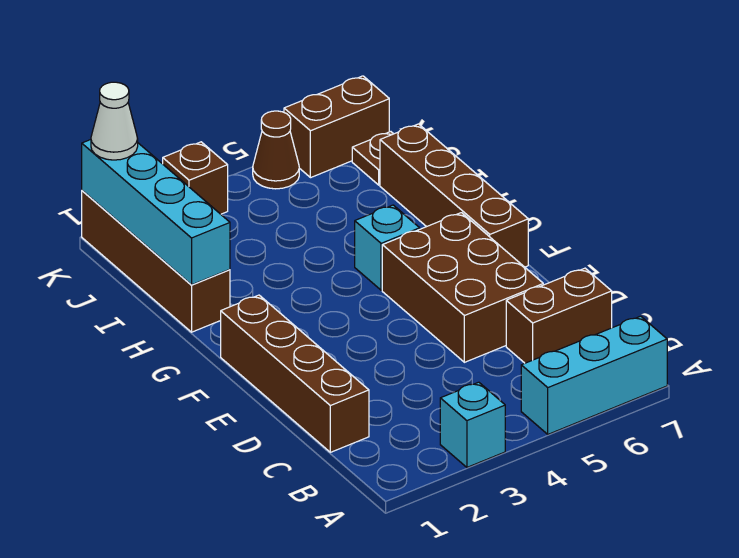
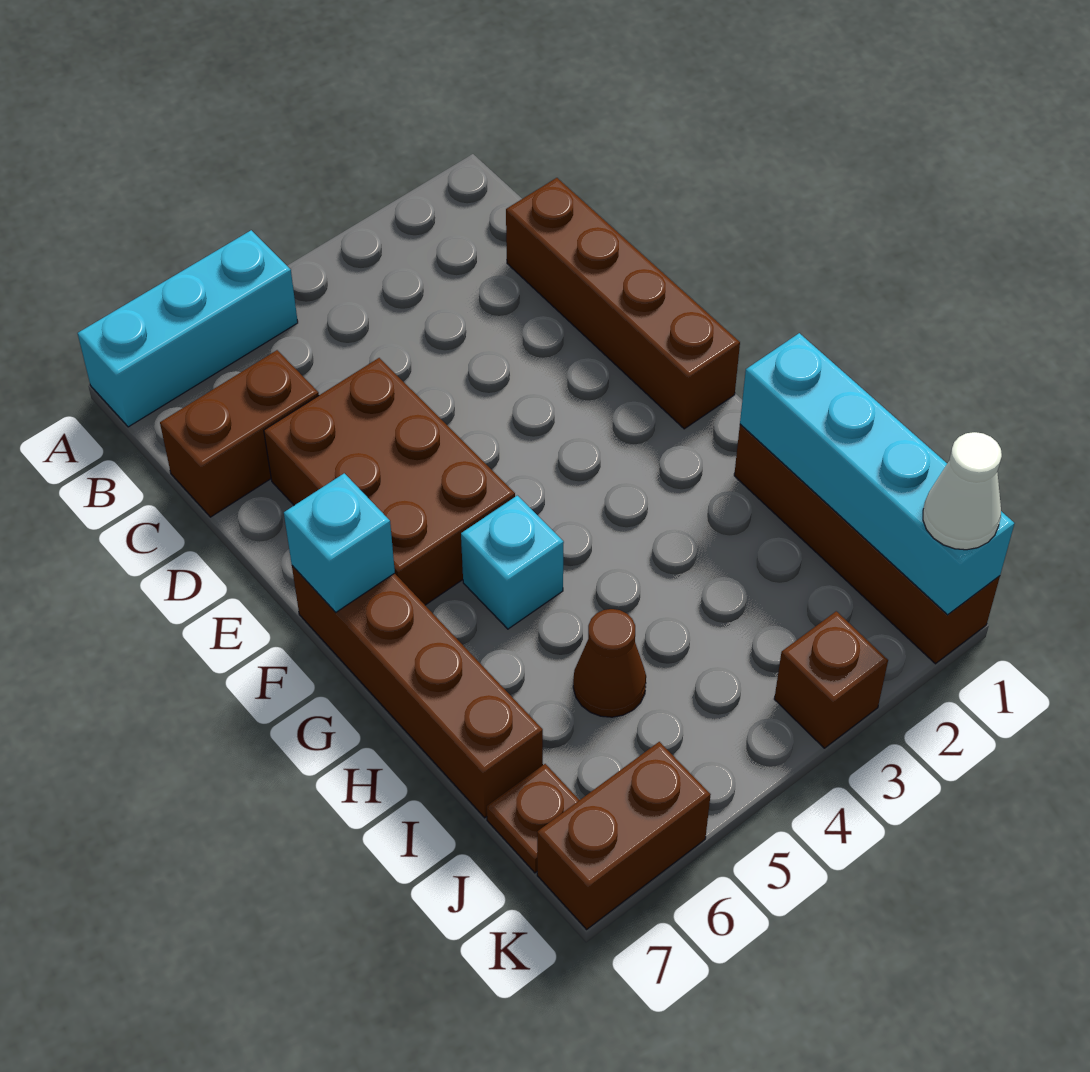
cyan 1x1 brick [440,382,505,467] -> cyan 1x1 brick moved to [284,473,395,612]
brown 1x1 cone [253,111,299,189] -> brown 1x1 cone moved to [573,609,646,717]

